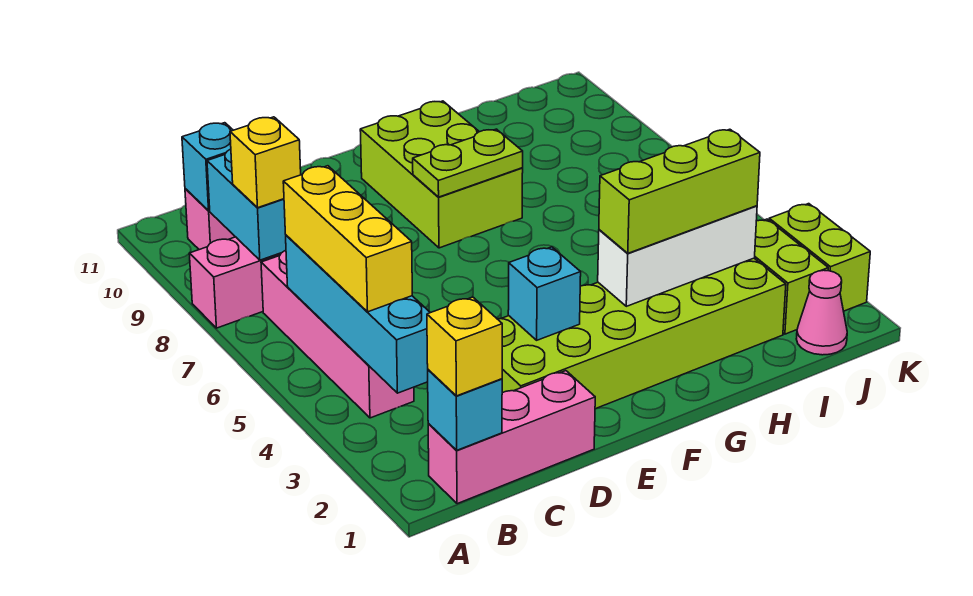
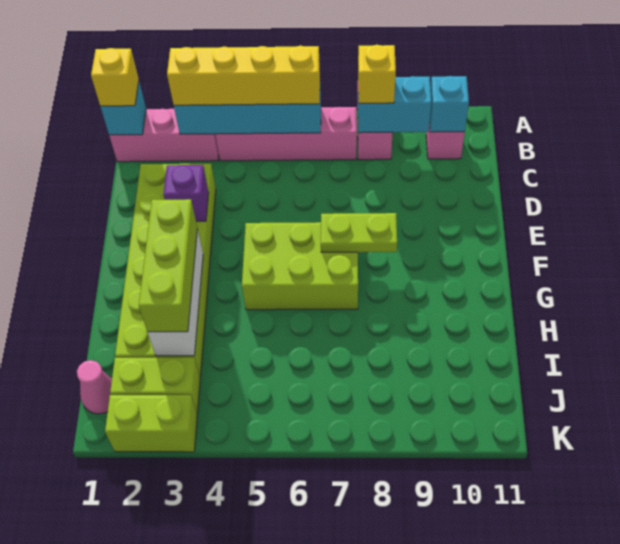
pink 1x3 brick [428,371,595,504] -> pink 1x3 brick turned to [109,109,219,162]
yellow 1x3 brick [283,166,412,312] -> yellow 1x4 brick [167,46,320,105]
cyan 1x1 brick [508,247,581,340] -> purple 1x1 brick [163,165,209,221]
lime 2x3 brick [360,101,523,248] -> lime 2x3 brick moved to [242,222,358,310]
lime 1x2 plate [413,129,523,197] -> lime 1x2 plate turned to [321,213,397,252]

